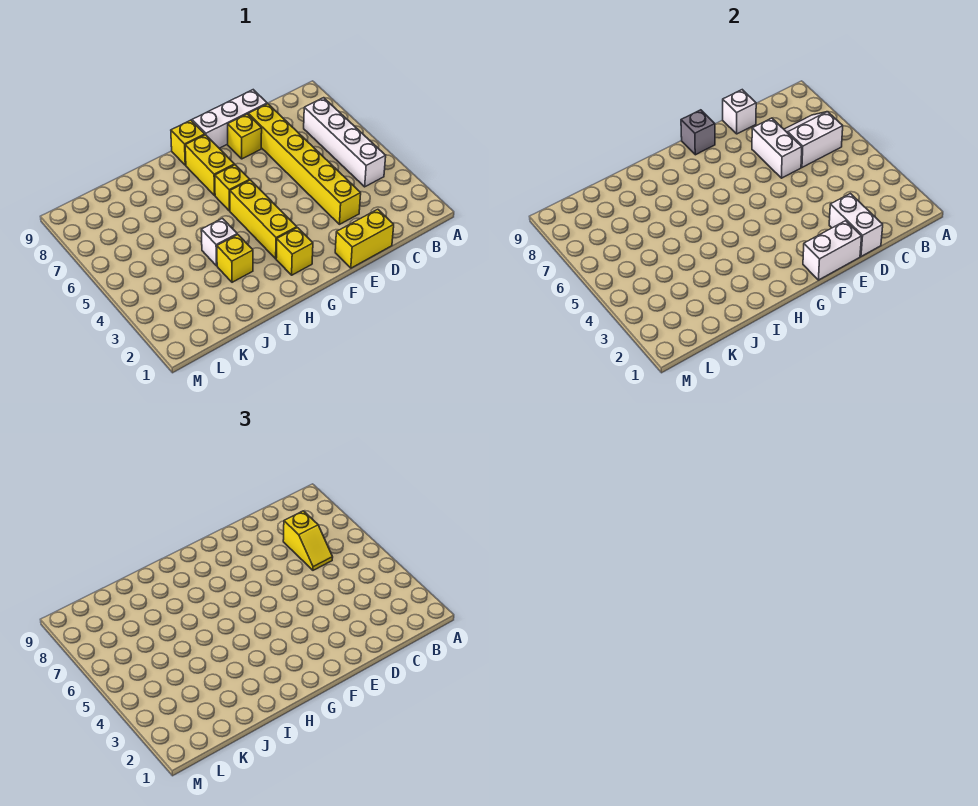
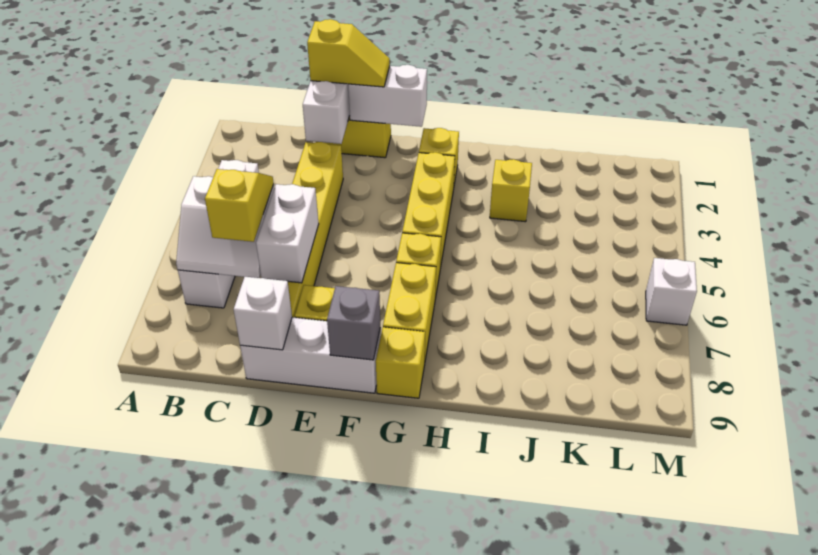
none -> yellow 1x2 slope [307,19,390,87]
white 1x1 brick [201,218,237,266] -> white 1x1 brick moved to [646,258,697,325]

